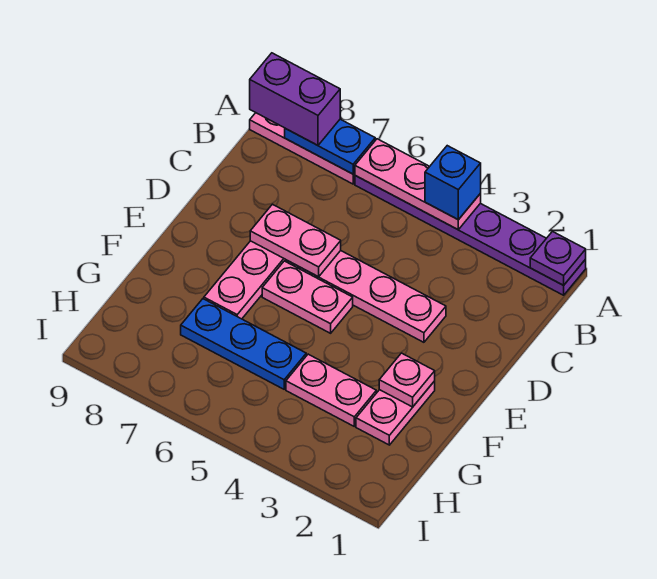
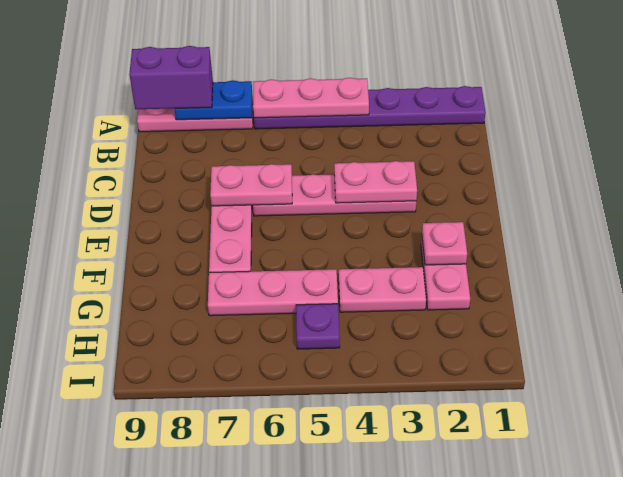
purple 1x1 plate [530,232,586,285] -> purple 1x1 plate moved to [296,304,340,349]
blue 1x1 brick [425,146,481,220] -> none
pink 1x2 plate [262,261,353,333] -> pink 1x2 plate moved to [334,161,417,203]
blue 1x3 plate [181,299,306,389] -> pink 1x3 plate [208,269,338,316]

